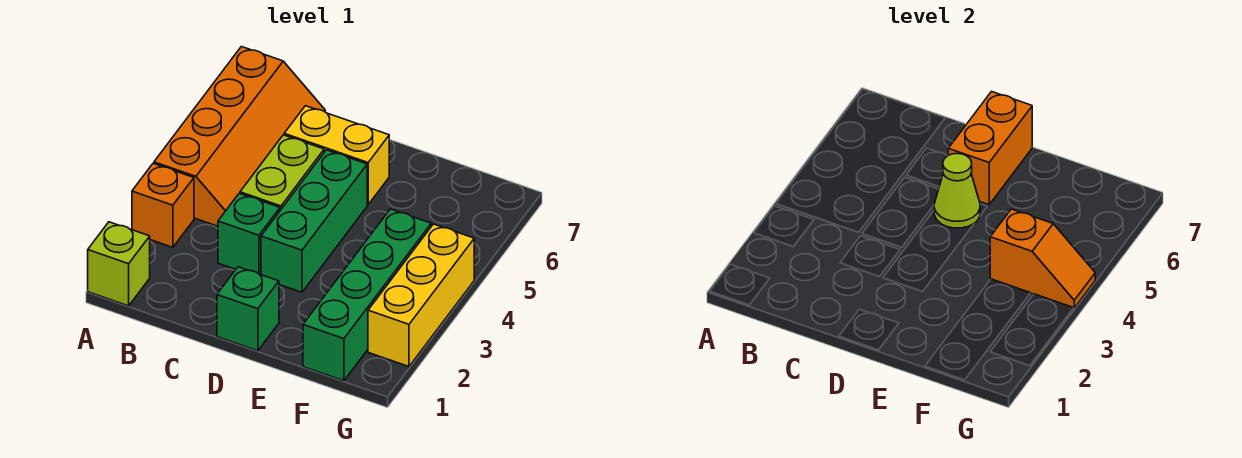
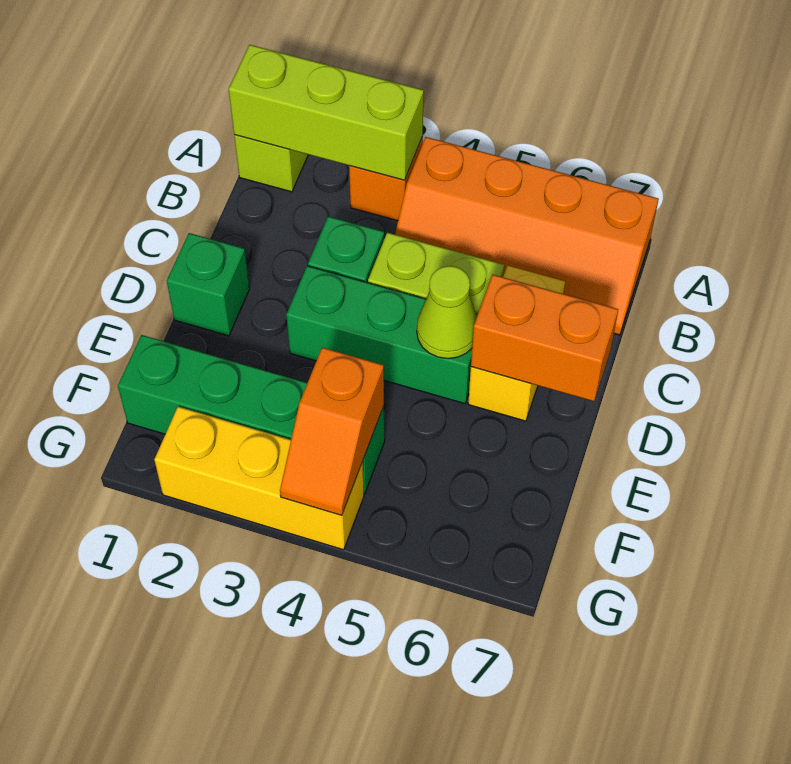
none -> lime 1x3 brick [229,45,424,180]

